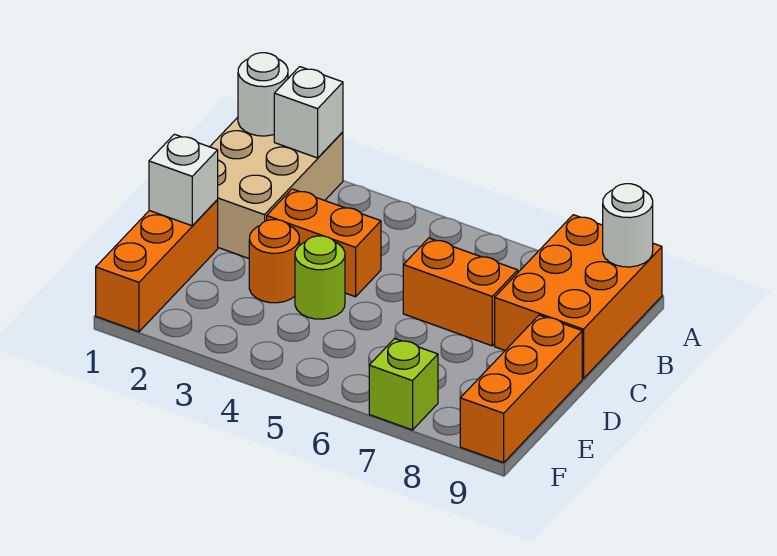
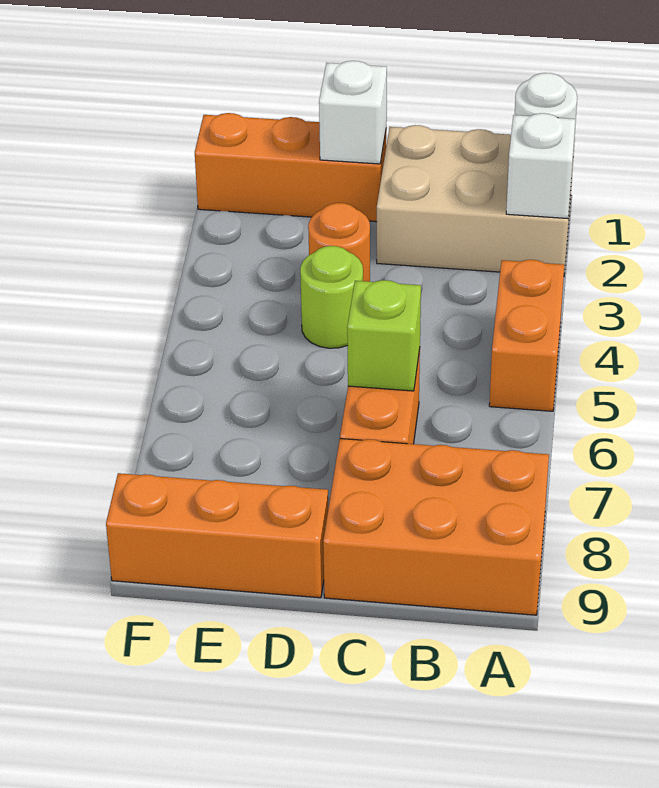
white 1x1 round brick [603,184,653,267] -> none
orange 1x2 brick [267,189,381,297] -> orange 1x2 brick moved to [489,260,564,411]
lime 1x1 brick [369,339,438,430] -> lime 1x1 brick moved to [347,280,421,391]

